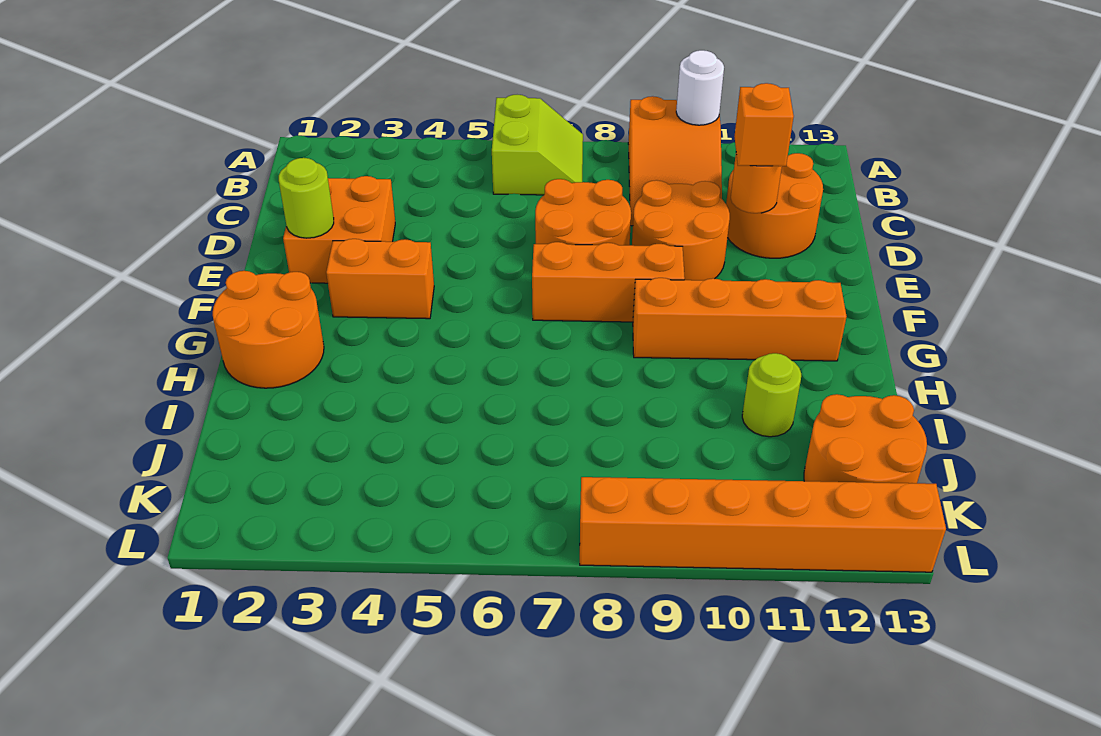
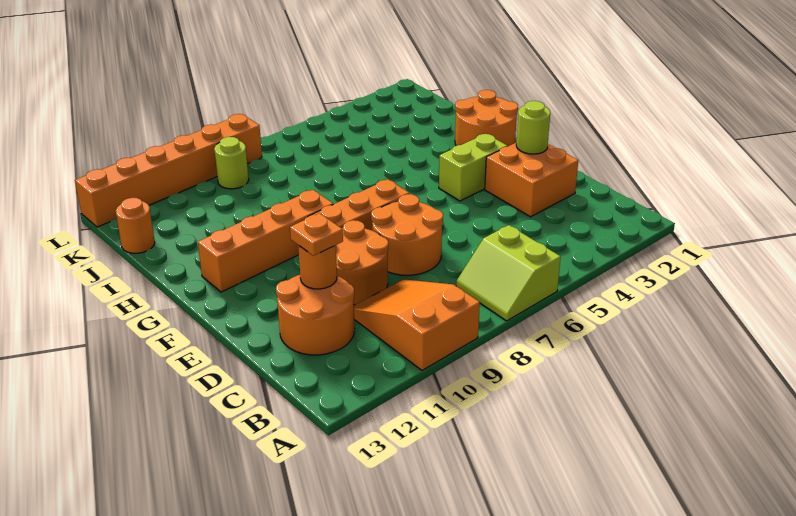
white 1x1 round brick [676,50,724,125] -> none
orange 1x1 brick [734,83,794,166] -> orange 1x1 plate [290,213,343,256]
orange 1x2 brick [326,239,434,319] -> lime 1x2 brick [439,134,508,201]
lime 1x1 round brick [742,353,801,437] -> lime 1x1 round brick moved to [214,137,249,189]
orange 2x2 round brick [804,394,927,483] -> orange 1x1 round brick [116,198,155,253]

